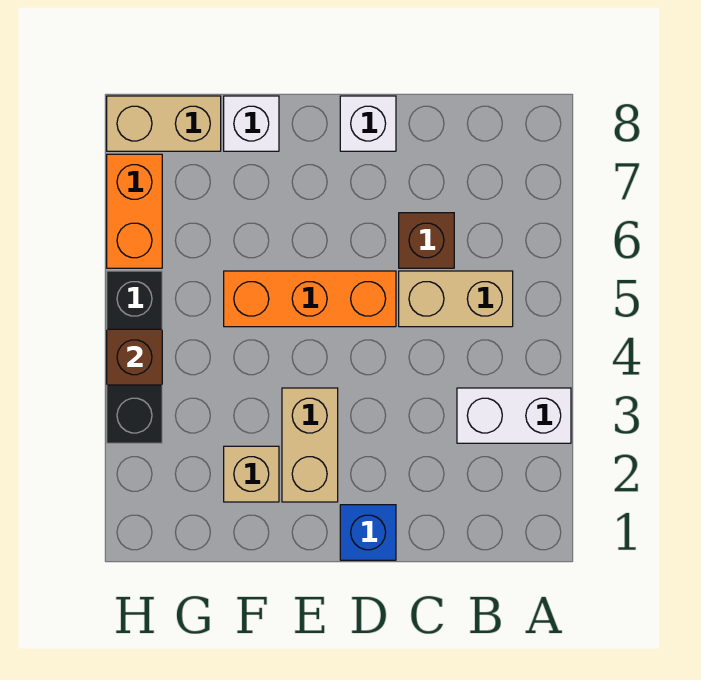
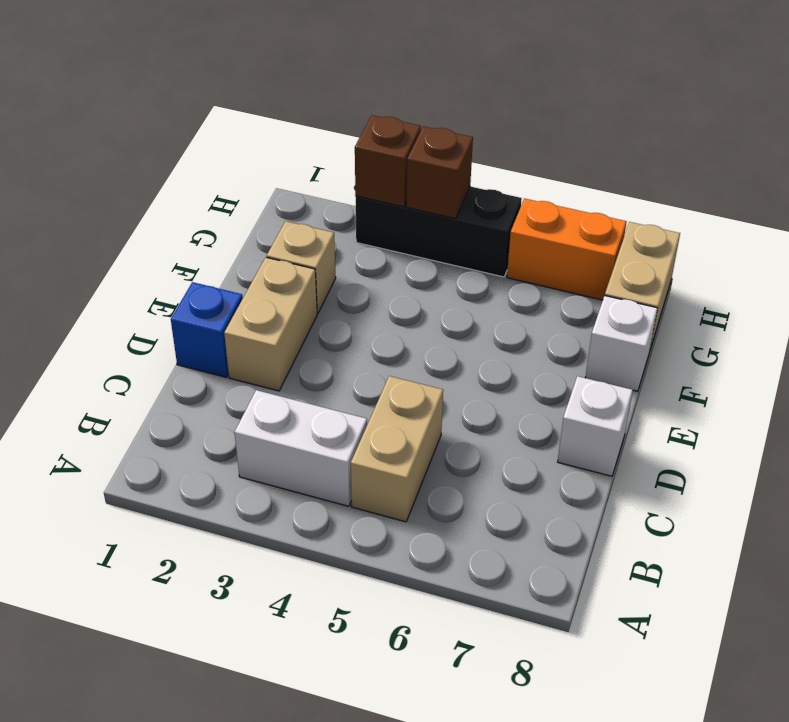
white 1x2 brick [457,388,571,443] -> white 1x2 brick turned to [235,390,367,506]
brown 1x1 brick [399,213,454,268] -> brown 1x1 brick moved to [355,115,421,207]
orange 1x3 brick [224,271,396,327] -> none
tan 1x2 brick [282,388,338,502] -> tan 1x2 brick turned to [224,257,317,391]

